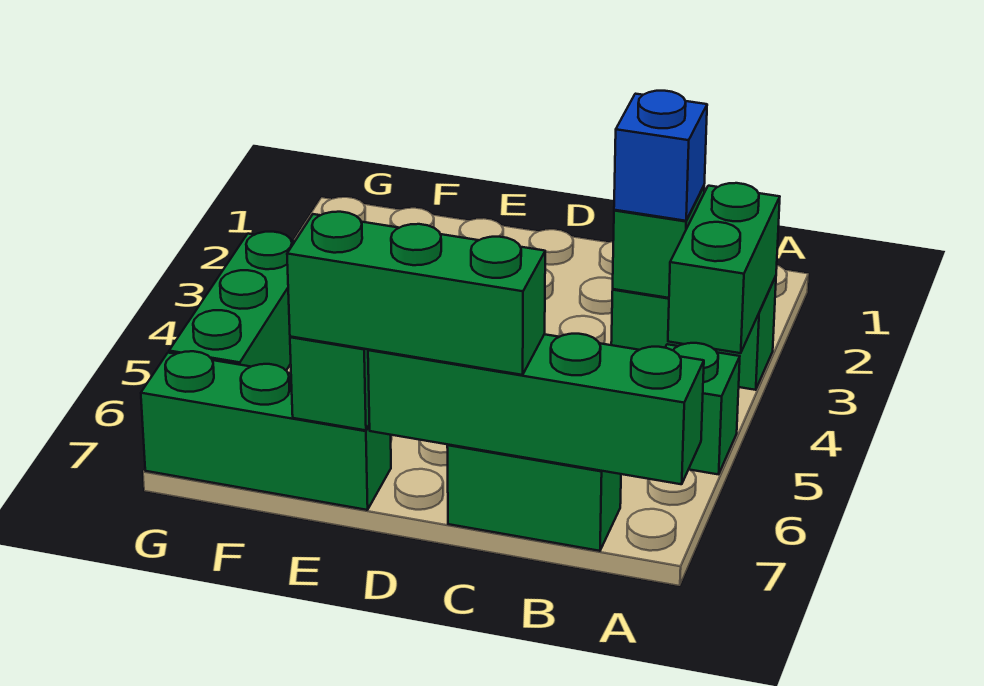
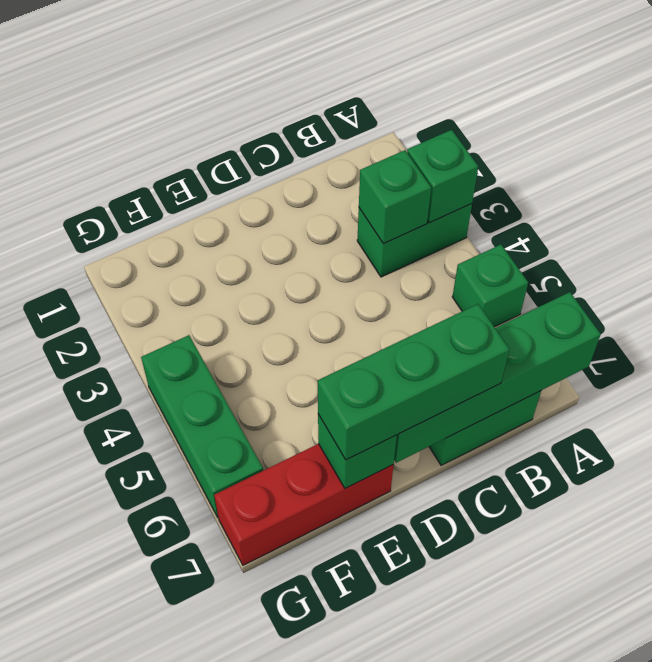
green 1x2 brick [668,183,780,353] -> green 1x1 brick [407,130,478,223]
blue 1x1 brick [614,91,707,221] -> none
green 1x3 brick [141,351,391,510] -> red 1x3 brick [214,444,394,565]

